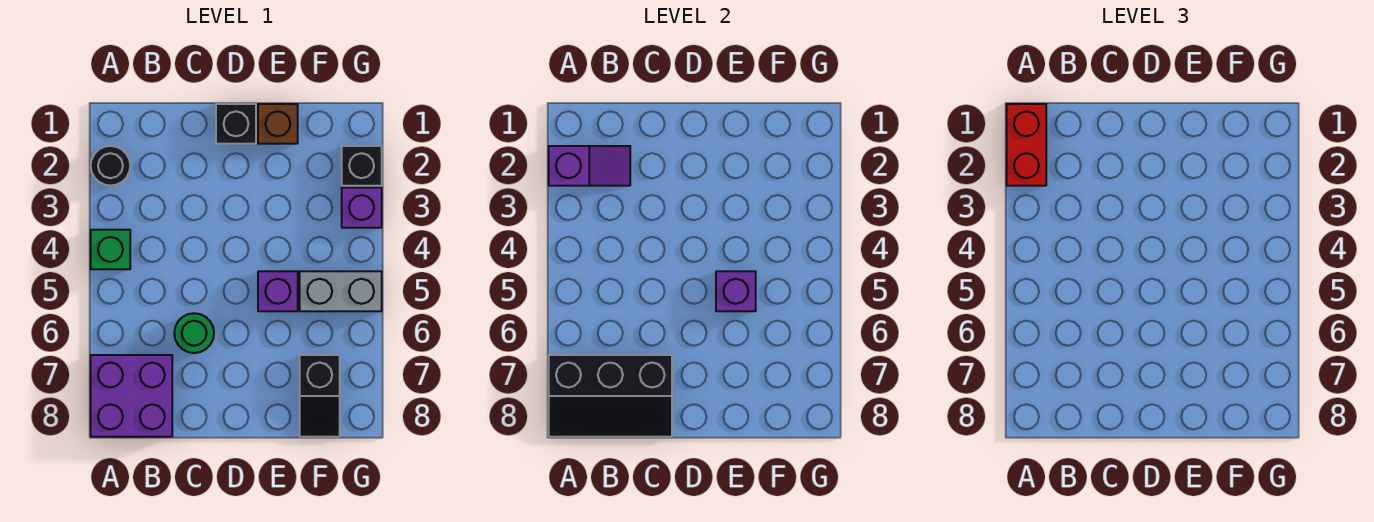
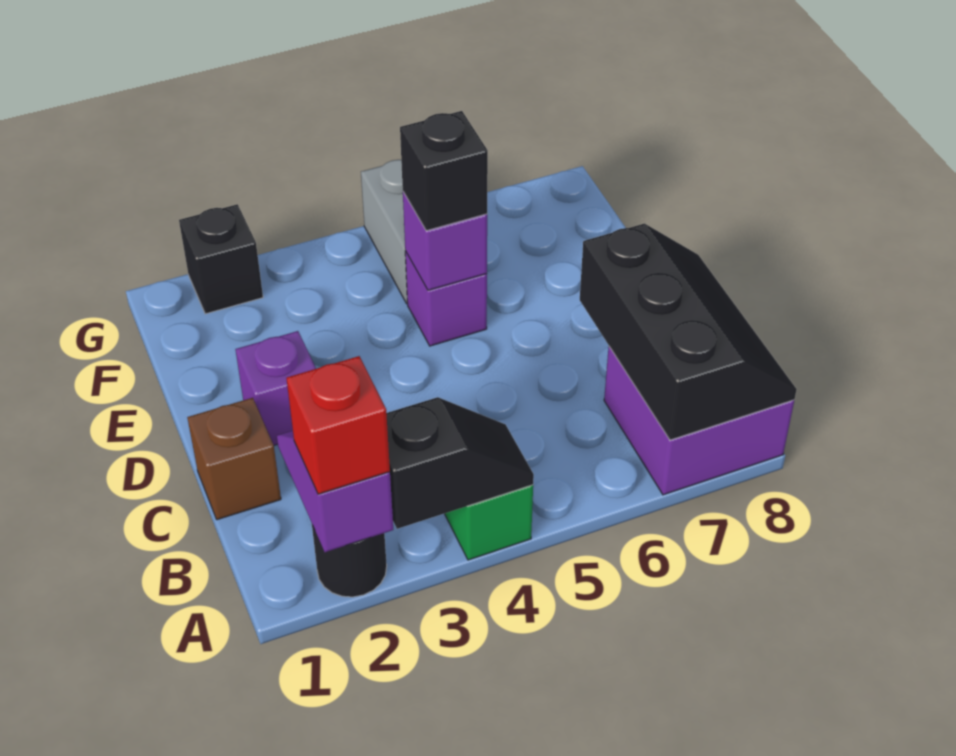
red 1x2 brick [1007,104,1046,186] -> red 1x1 brick [286,356,390,494]
green 1x1 round brick [174,313,214,353] -> none
black 1x1 brick [216,104,256,144] -> black 1x1 brick moved to [400,111,488,231]
brown 1x1 brick [258,104,298,144] -> brown 1x1 brick moved to [187,398,281,520]
black 1x2 slope [300,355,340,437] -> black 1x2 slope moved to [386,397,534,529]
purple 1x1 brick [342,188,382,228] -> purple 1x1 brick moved to [235,331,316,445]

